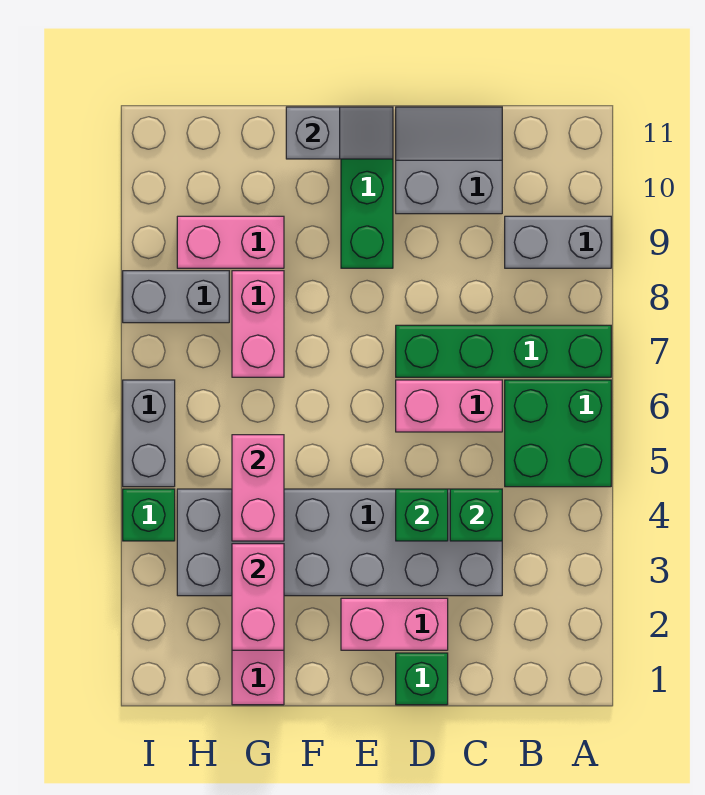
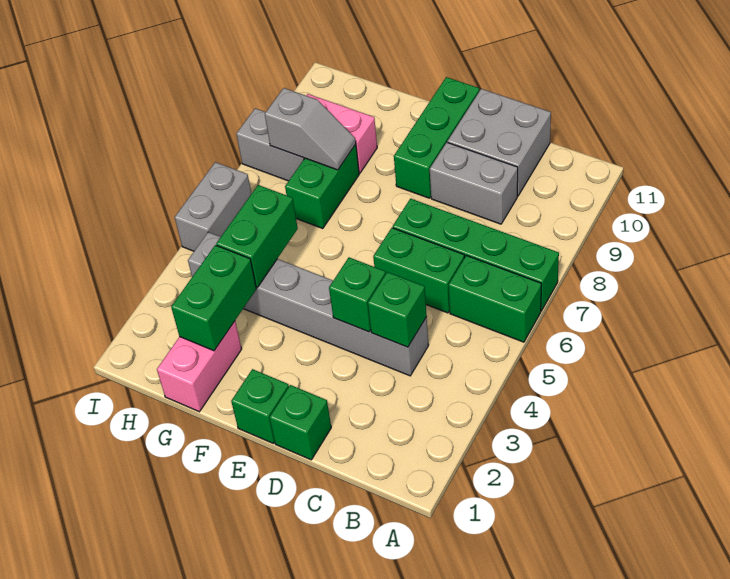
green 2x2 brick [505,380,611,487] -> green 1x2 brick [449,255,541,342]
grey 1x2 brick [505,216,611,268] -> grey 1x2 brick moved to [430,142,518,224]
grey 2x6 brick [177,489,502,596] -> grey 1x6 brick [188,232,429,376]
pink 1x2 brick [396,380,502,432] -> green 1x2 brick [373,228,464,313]
grey 2x2 slope [396,107,502,214] -> grey 2x2 brick [447,89,551,196]
pink 1x2 brick [341,598,448,650] -> none
grey 1x2 slope [286,107,393,159] -> grey 1x2 slope moved to [265,88,356,170]
pink 1x2 brick [232,544,284,650] -> green 1x2 brick [171,245,256,351]
pink 1x2 brick [232,435,284,541] -> green 1x2 brick [216,185,298,287]
pink 1x2 brick [232,271,284,377] -> green 1x2 brick [285,144,359,229]
green 1x1 brick [123,489,175,541] -> green 1x1 brick moved to [231,369,289,443]

